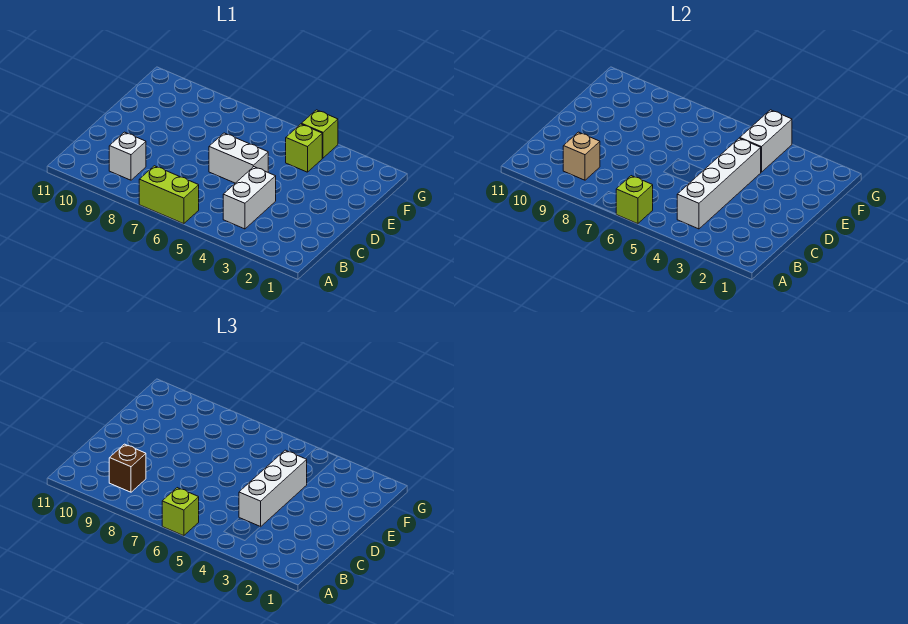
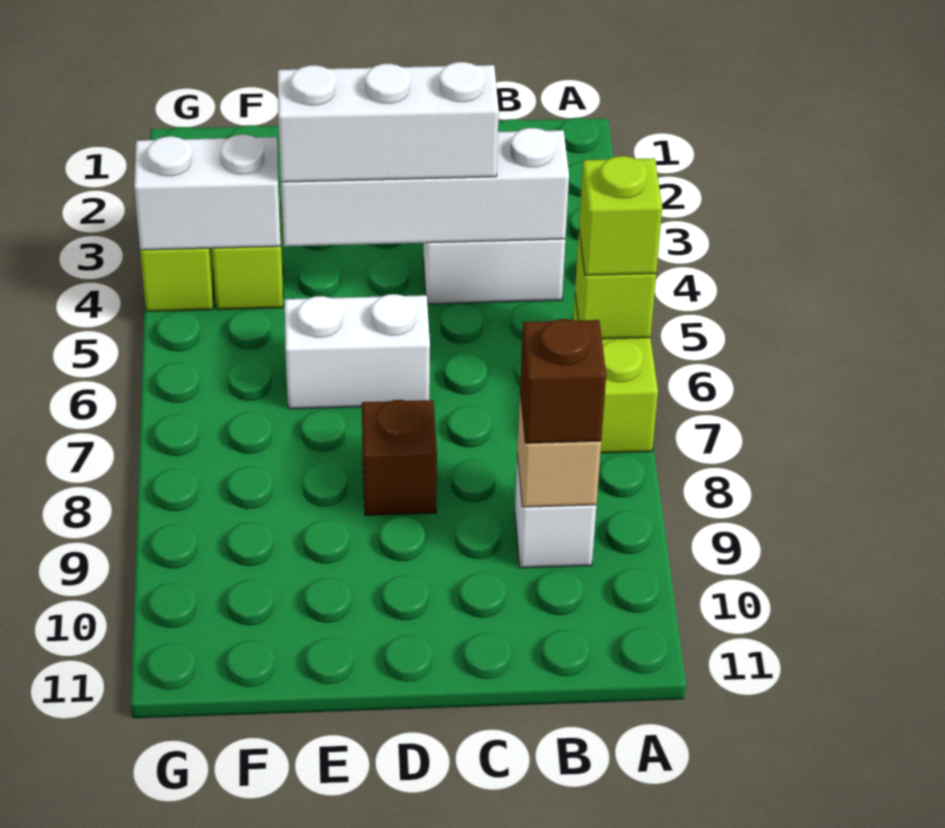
white 1x2 brick [209,133,268,183] -> white 1x2 brick turned to [285,294,430,409]
none -> brown 1x1 brick [362,400,437,515]

